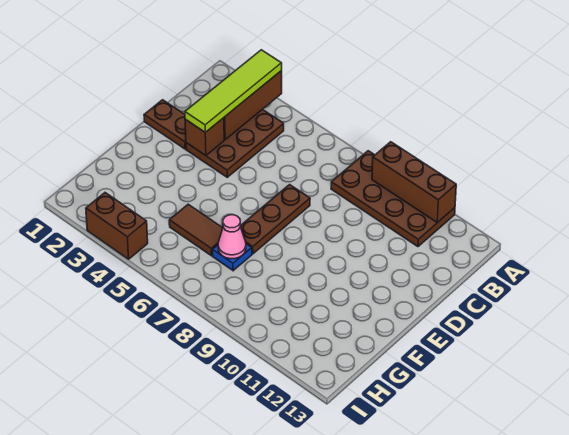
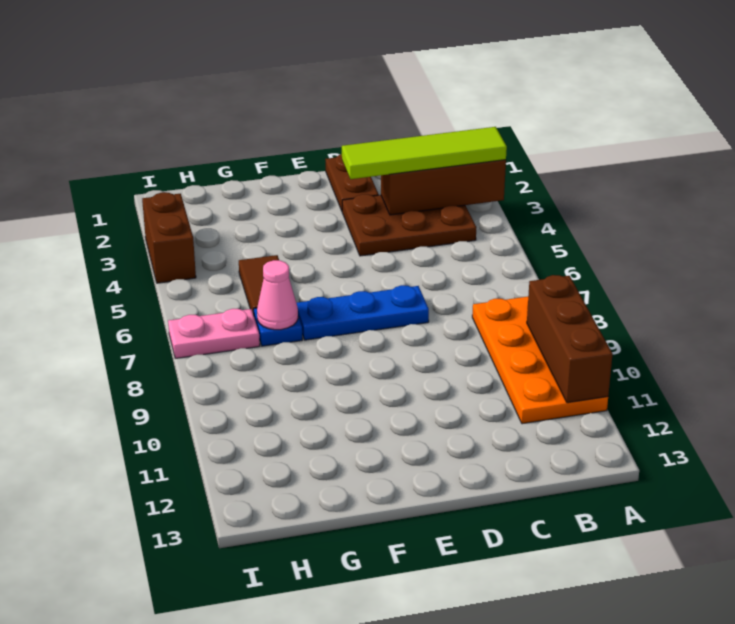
brown 2x4 plate [331,151,455,247] -> orange 2x4 plate [472,297,608,424]
brown 1x1 brick [185,118,224,156] -> none
brown 1x3 plate [240,185,310,254] -> blue 1x3 plate [297,285,429,340]
none -> pink 1x2 plate [168,309,260,358]

